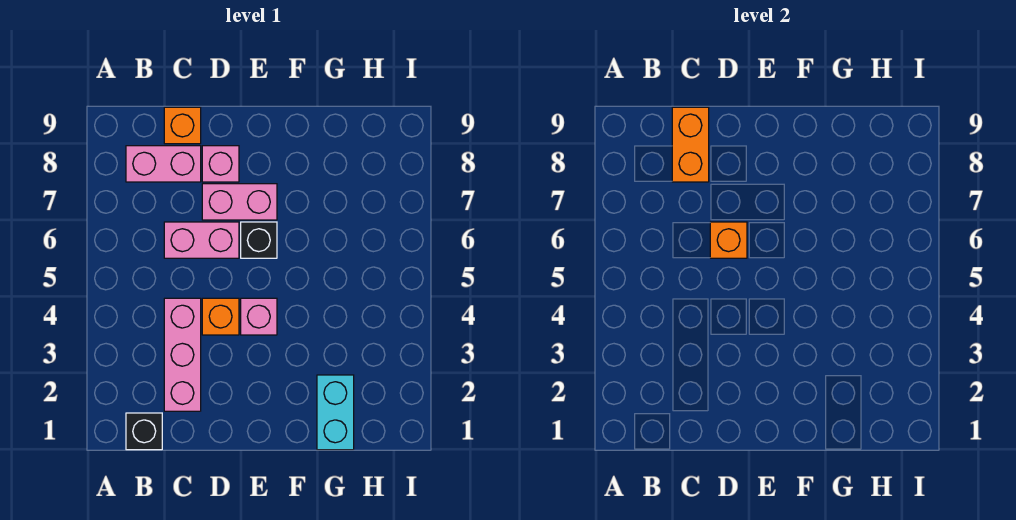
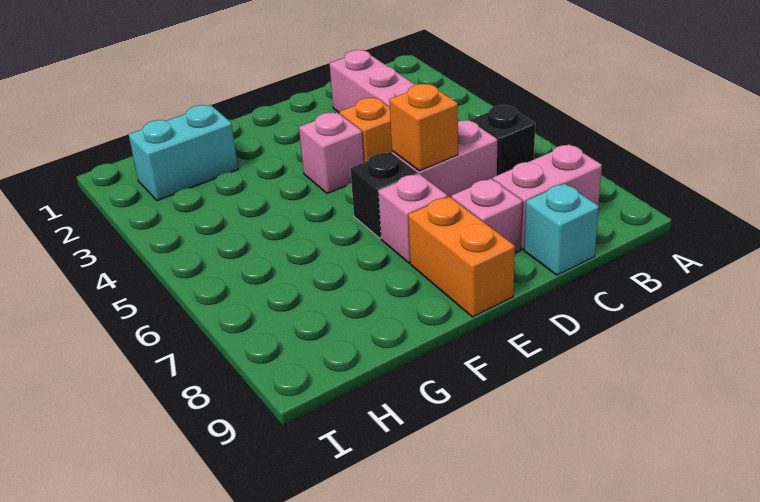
black 1x1 brick [126,413,162,450] -> black 1x1 brick moved to [471,105,535,175]
orange 1x2 brick [672,107,709,182] -> orange 1x2 brick moved to [408,197,515,317]
orange 1x1 brick [164,107,201,144] -> cyan 1x1 brick [524,183,599,275]
pink 1x2 brick [202,184,277,220] -> pink 1x1 brick [378,174,448,263]
cyan 1x2 brick [317,375,354,450] -> cyan 1x2 brick turned to [129,105,238,201]

